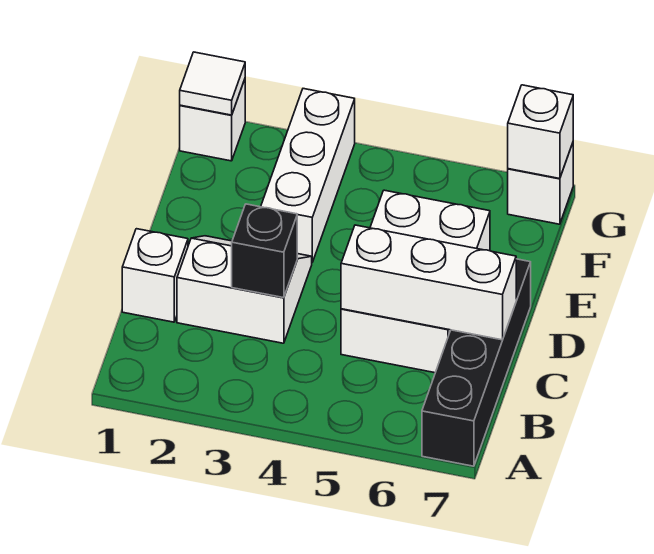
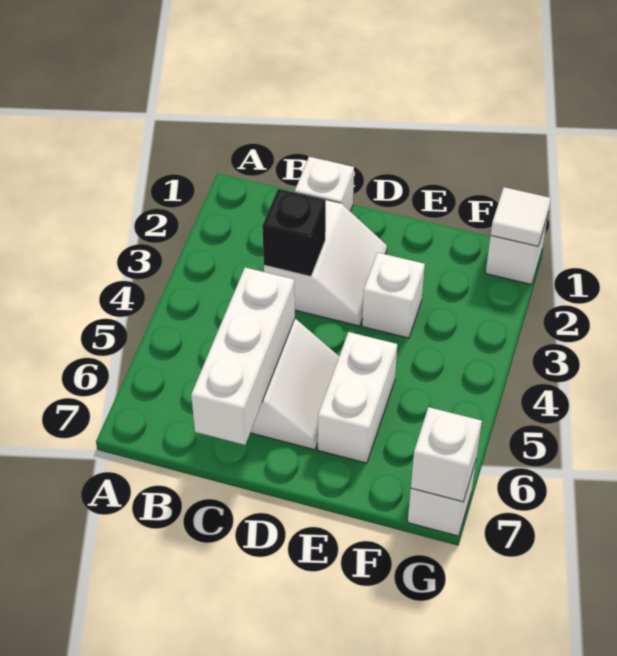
black 1x4 brick [422,259,531,466] -> none
white 1x3 brick [261,89,355,262] -> white 1x1 brick [362,253,425,338]

